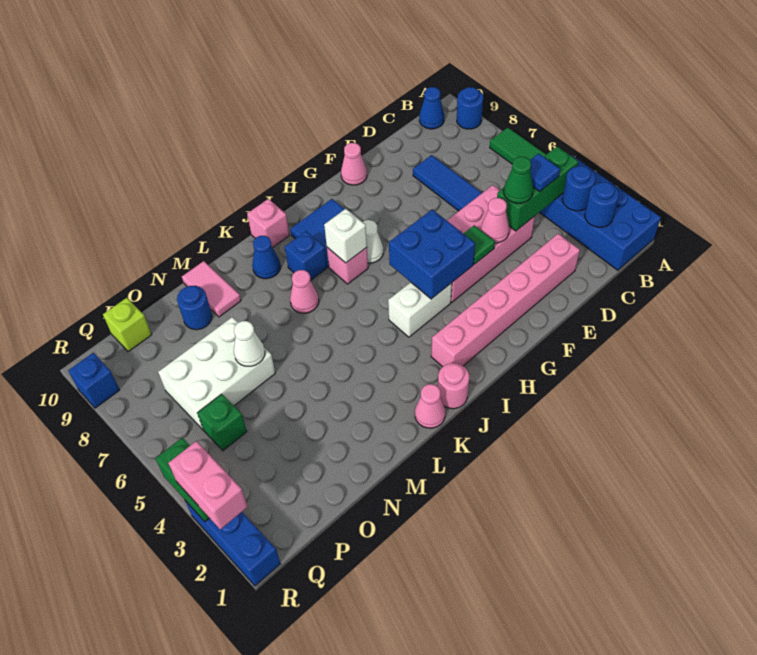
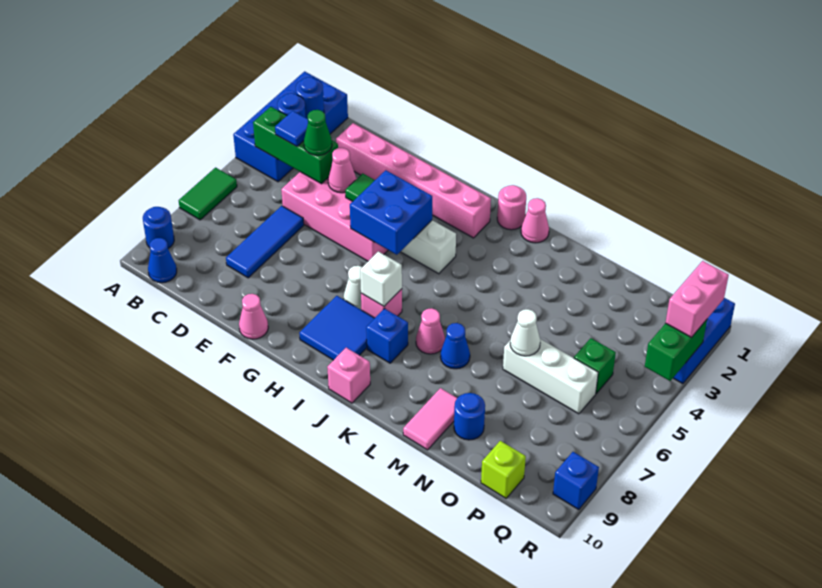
blue 1x1 cone [252,236,280,279] -> blue 1x1 cone moved to [441,323,470,369]
white 2x3 brick [158,317,275,430] -> white 1x3 brick [503,339,598,414]

